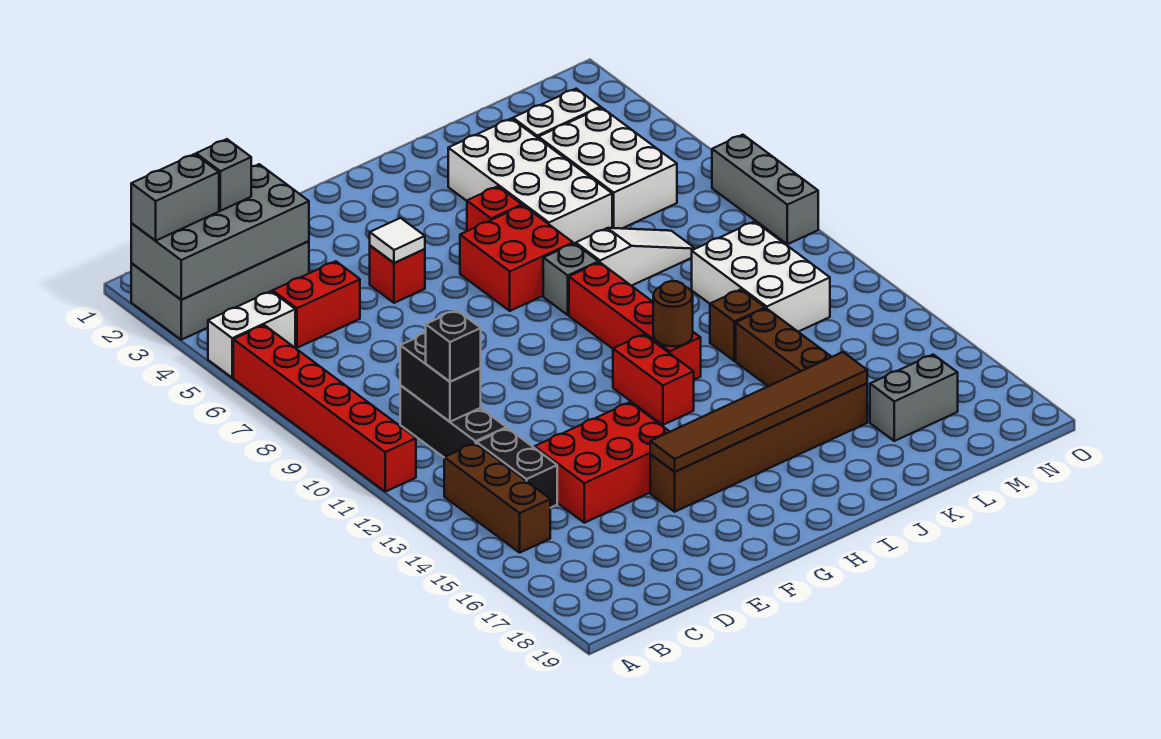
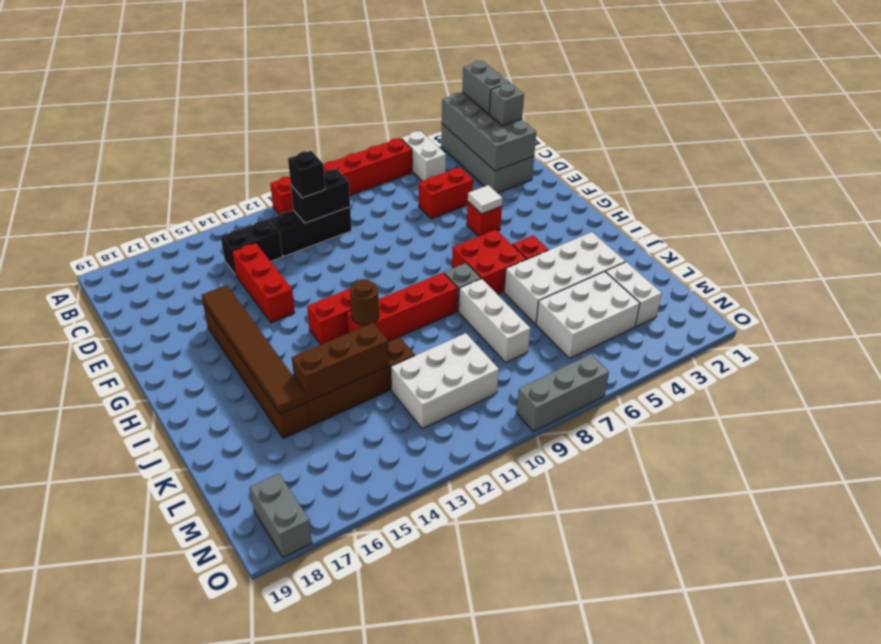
brown 1x3 brick [444,443,550,553] -> brown 1x3 brick moved to [292,323,389,401]
red 1x2 brick [273,261,360,348] -> red 1x2 brick turned to [419,167,473,219]
red 2x3 brick [535,402,670,523] -> red 1x3 brick [232,243,295,323]
white 1x3 slope [576,228,695,286] -> white 1x3 brick [459,279,530,362]
grey 1x2 brick [870,355,958,441] -> grey 1x2 brick moved to [250,473,312,558]

